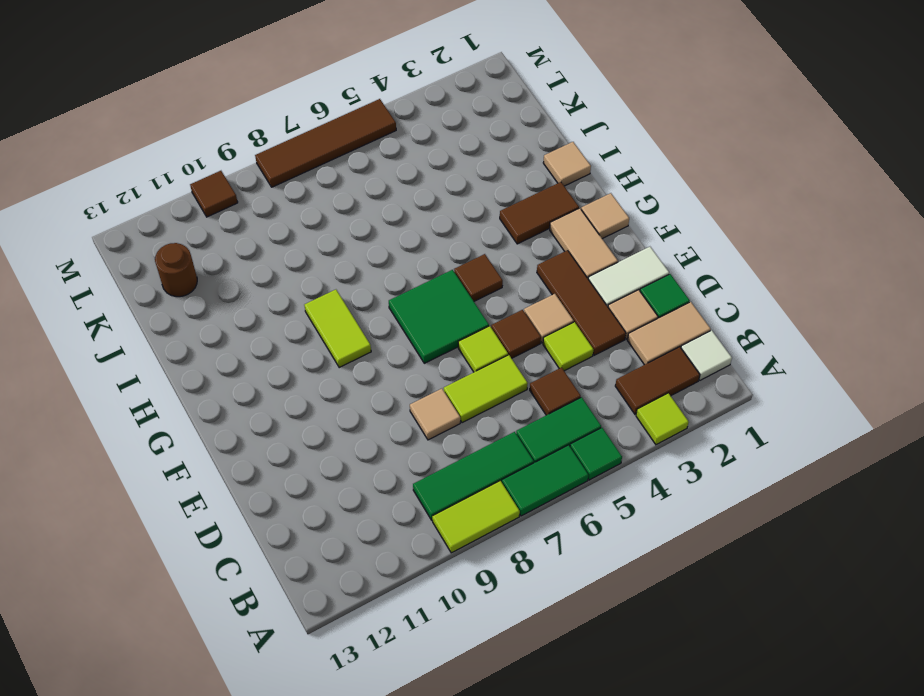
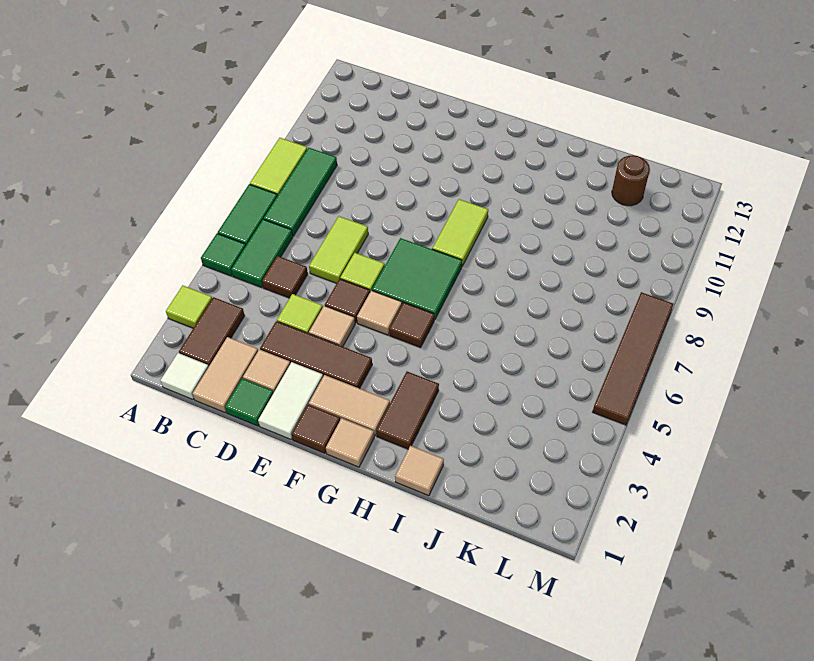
tan 1x1 tile [410,389,460,440] -> tan 1x1 tile moved to [357,291,402,335]
lime 1x2 tile [304,290,371,367] -> lime 1x2 tile turned to [432,199,488,266]
brown 1x1 tile [190,171,238,217] -> brown 1x1 tile moved to [292,405,340,453]

